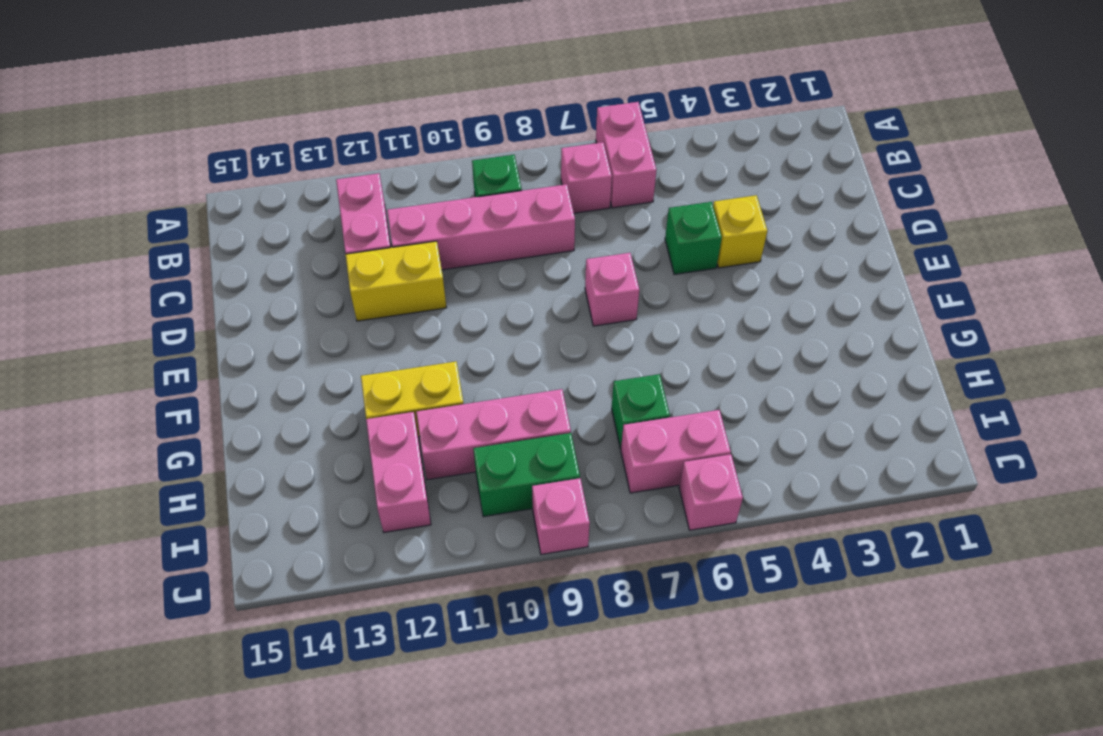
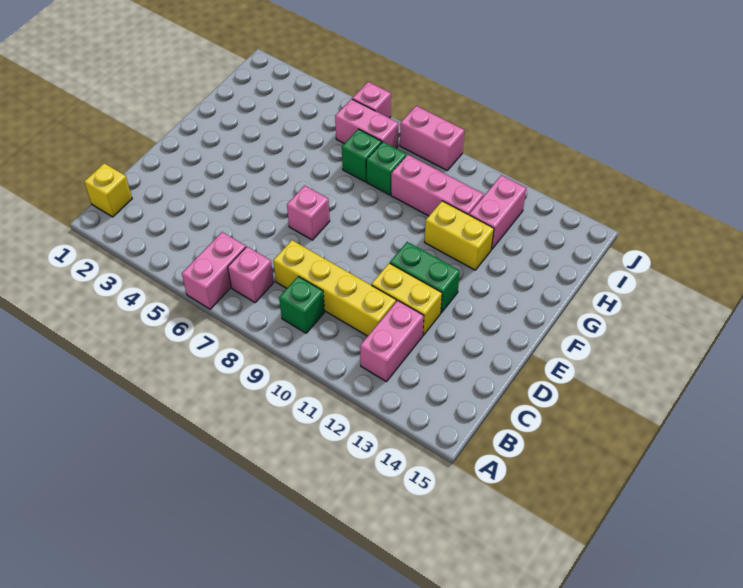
pink 1x4 brick [387,184,575,270] -> yellow 1x4 brick [273,240,396,336]
yellow 1x1 brick [713,195,767,268] -> yellow 1x1 brick moved to [84,163,132,217]
green 1x1 brick [665,202,722,274] -> green 1x1 brick moved to [366,142,407,195]
green 1x2 brick [473,433,580,517] -> green 1x2 brick moved to [390,242,460,313]
pink 1x1 brick [532,478,590,555] -> pink 1x2 brick [400,106,465,170]

